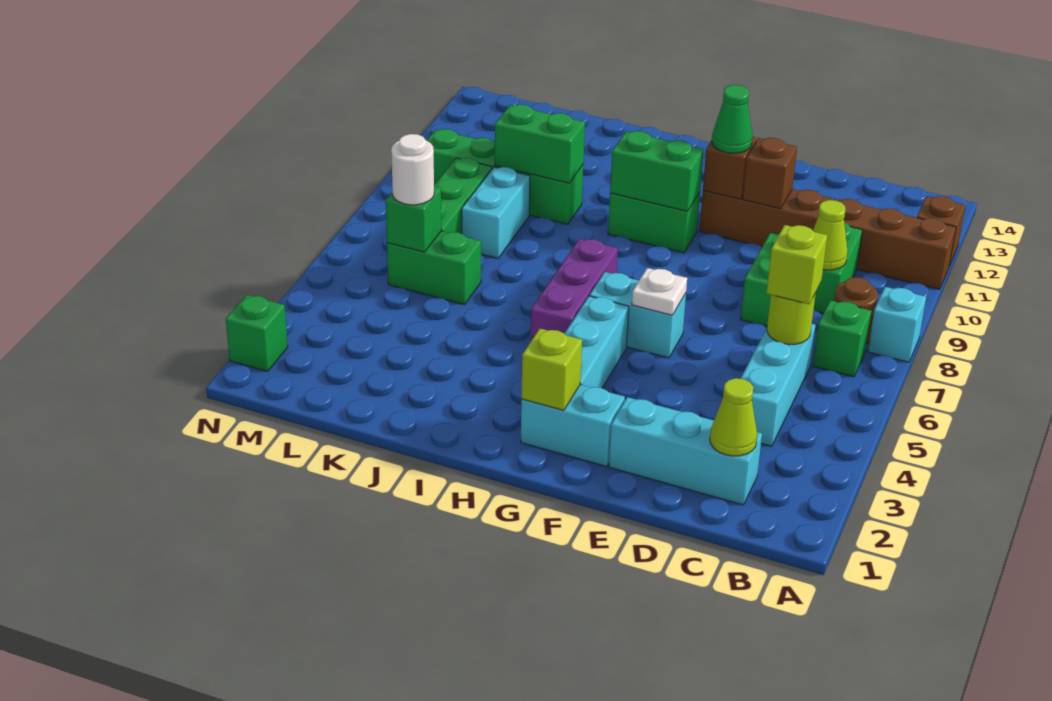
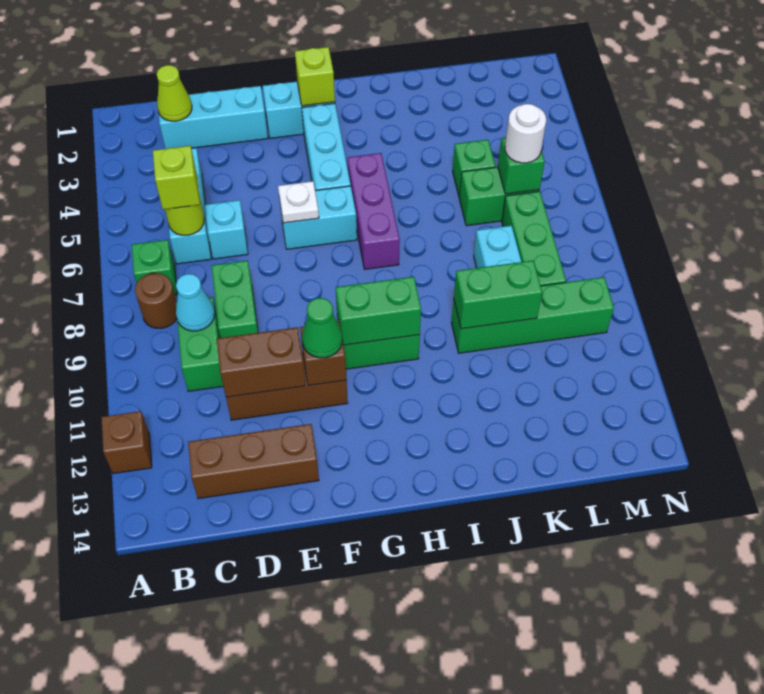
cyan 1x1 brick [868,287,926,362] -> cyan 1x1 brick moved to [205,200,248,259]
brown 1x3 brick [834,199,956,289] -> brown 1x3 brick moved to [188,424,319,499]
lime 1x1 cone [813,200,848,270] -> cyan 1x1 cone [176,274,215,331]
brown 1x1 brick [743,138,797,209] -> brown 1x2 brick [217,327,306,397]
green 1x1 brick [226,295,288,372] -> green 1x1 brick moved to [453,140,496,197]

